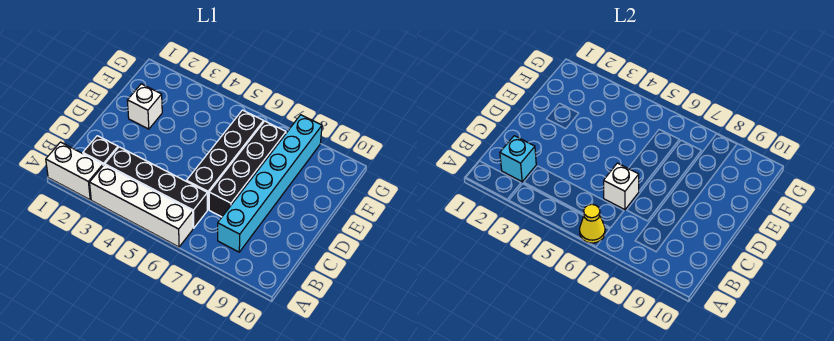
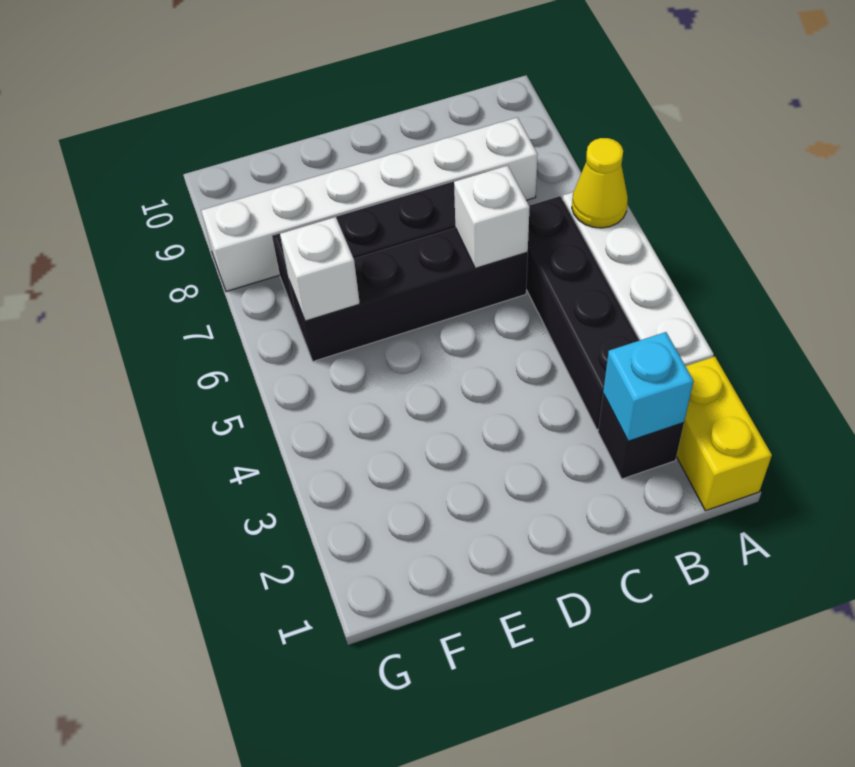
white 1x2 brick [46,142,103,200] -> yellow 1x2 brick [676,357,772,511]
cyan 1x6 brick [218,115,322,252] -> white 1x6 brick [201,117,538,291]
white 1x1 brick [127,84,162,129] -> white 1x1 brick moved to [280,217,360,321]

